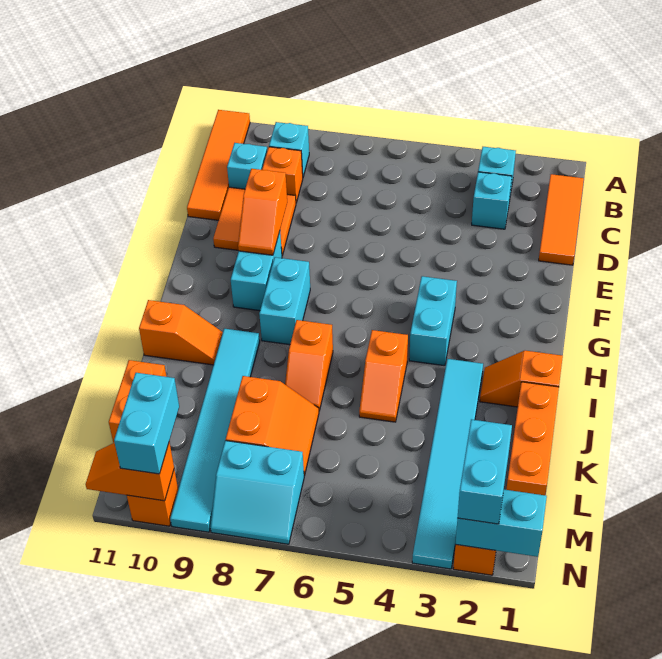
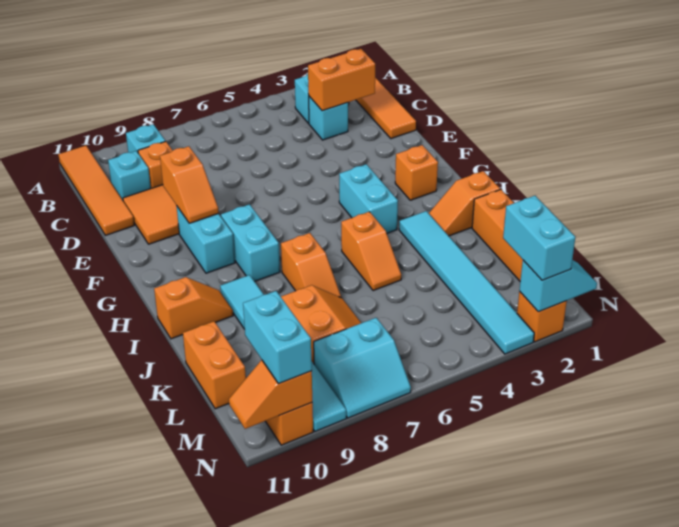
none -> orange 1x2 brick [308,49,375,111]
none -> orange 1x1 brick [395,145,438,200]
cyan 1x2 brick [455,490,547,557] -> cyan 1x2 slope [519,260,597,312]

